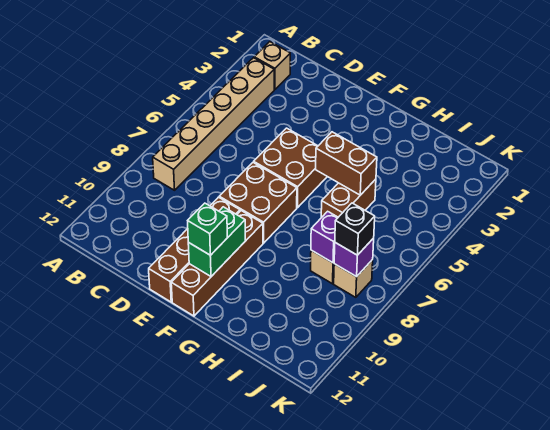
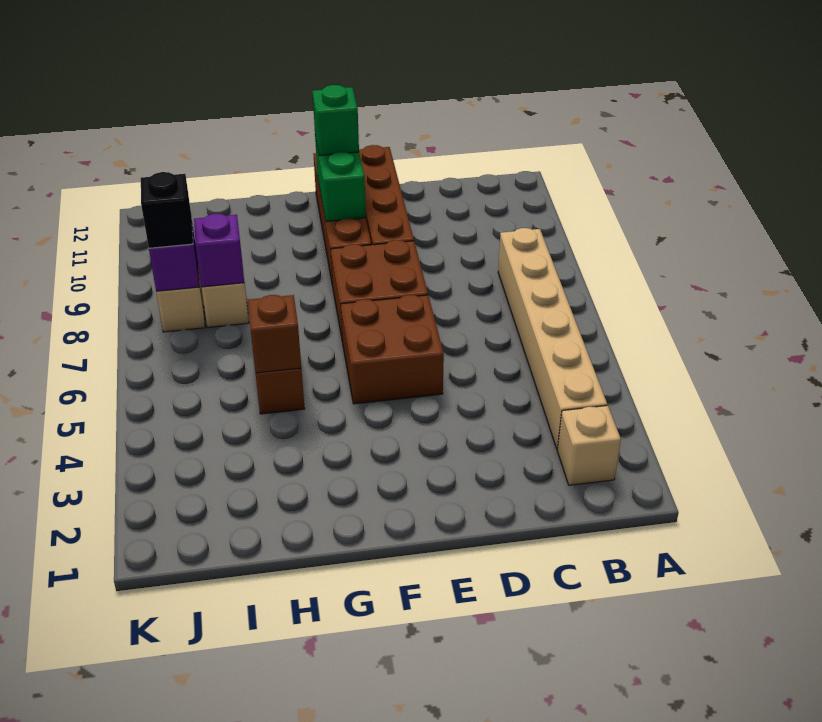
brown 1x2 brick [316,132,377,195] -> brown 1x1 brick [248,295,301,373]

